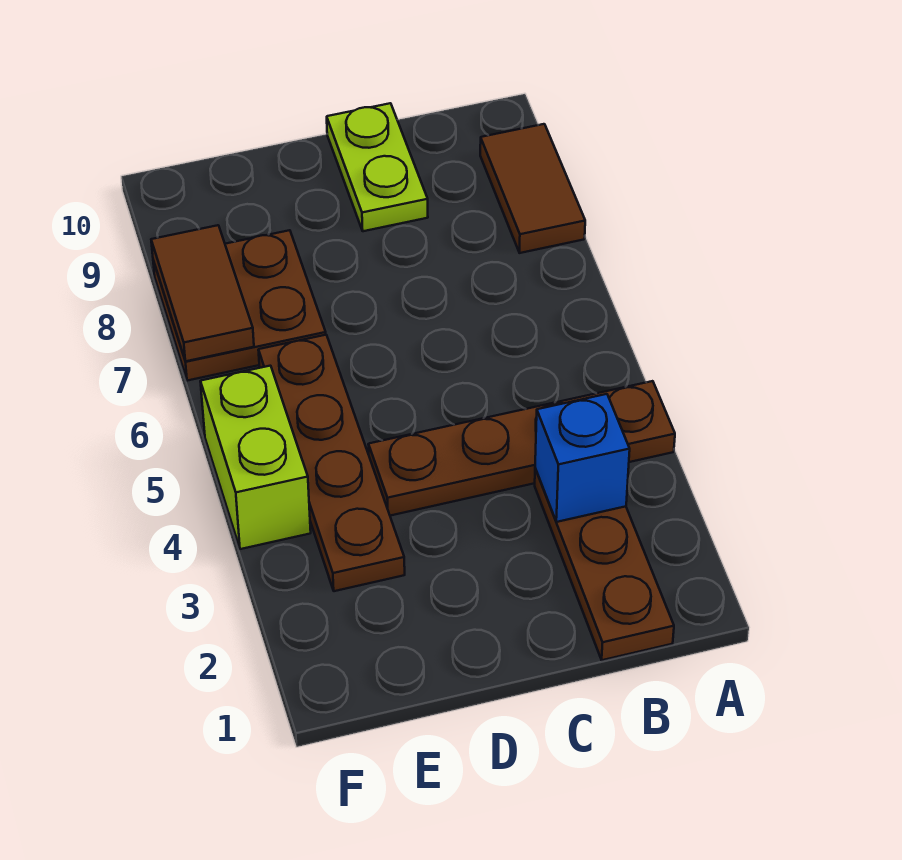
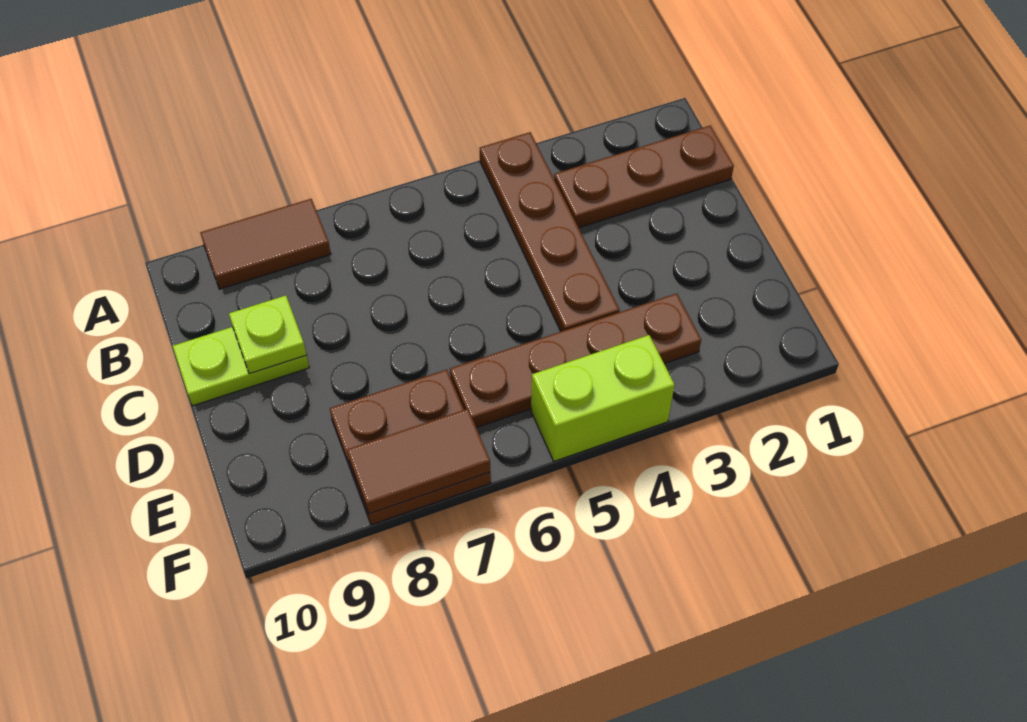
blue 1x1 brick [535,394,630,522] -> none
none -> lime 1x1 plate [229,295,306,374]

